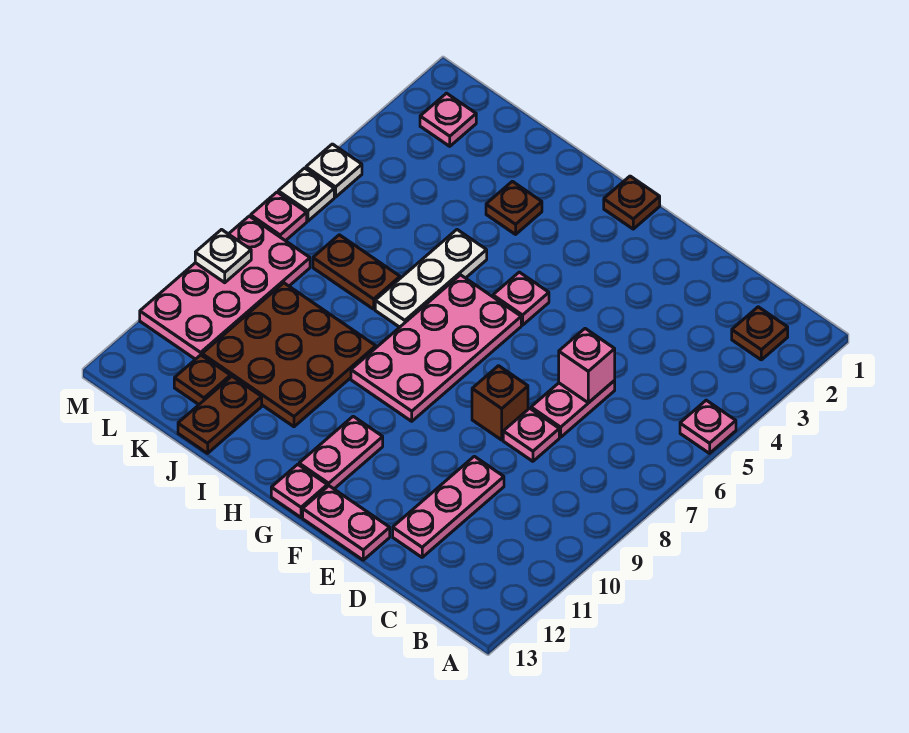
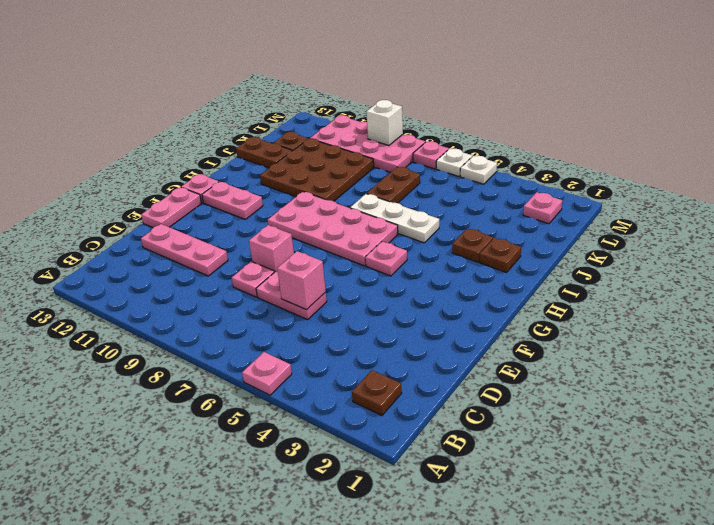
brown 1x1 brick [472,366,528,440] -> pink 1x1 brick [249,225,294,272]
brown 1x1 plate [604,176,660,229] -> brown 1x1 plate moved to [480,238,521,273]
white 1x1 plate [195,230,251,283] -> white 1x1 brick [366,100,403,145]

